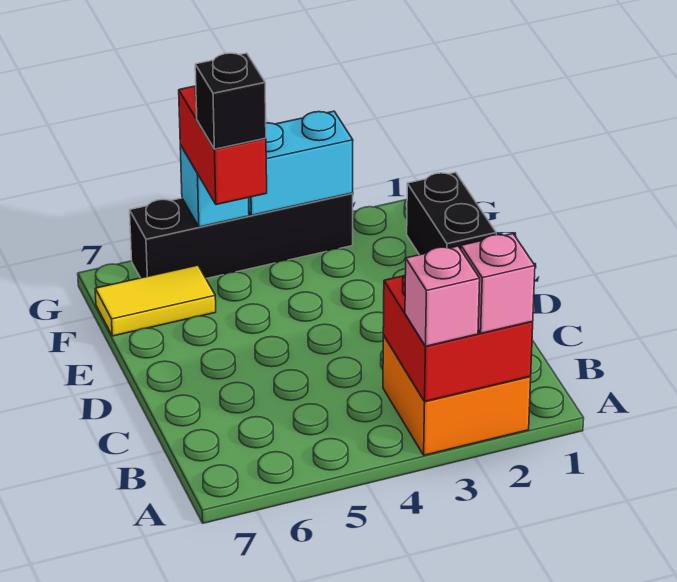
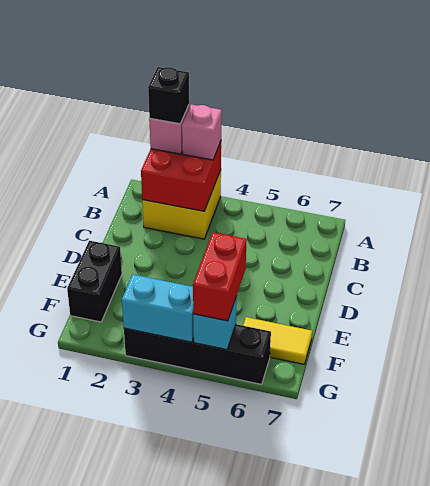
orange 2x2 brick [383,335,531,455] -> yellow 2x2 brick [142,170,221,239]
black 1x1 brick [195,53,266,149] -> black 1x1 brick moved to [148,67,189,124]

